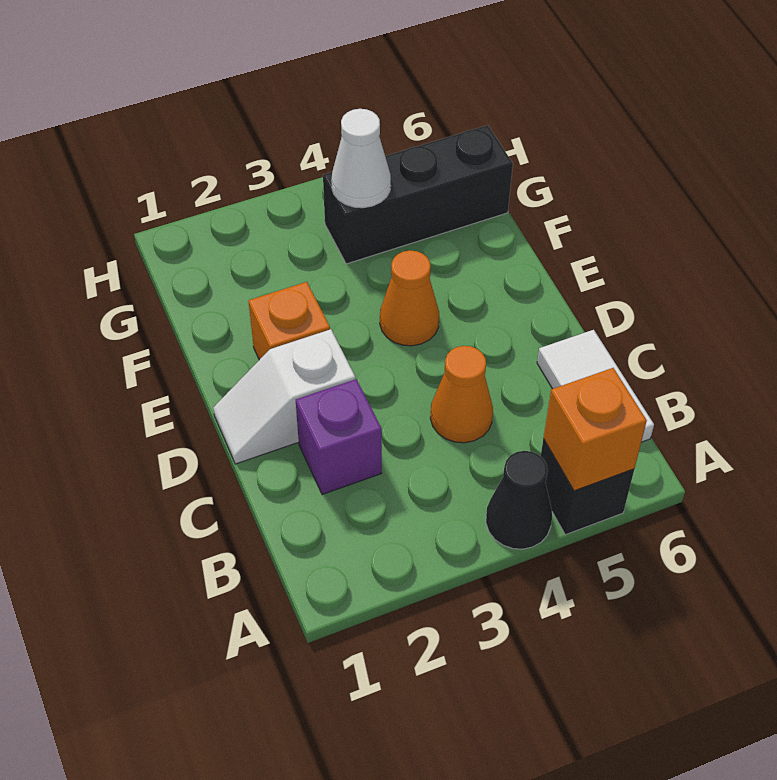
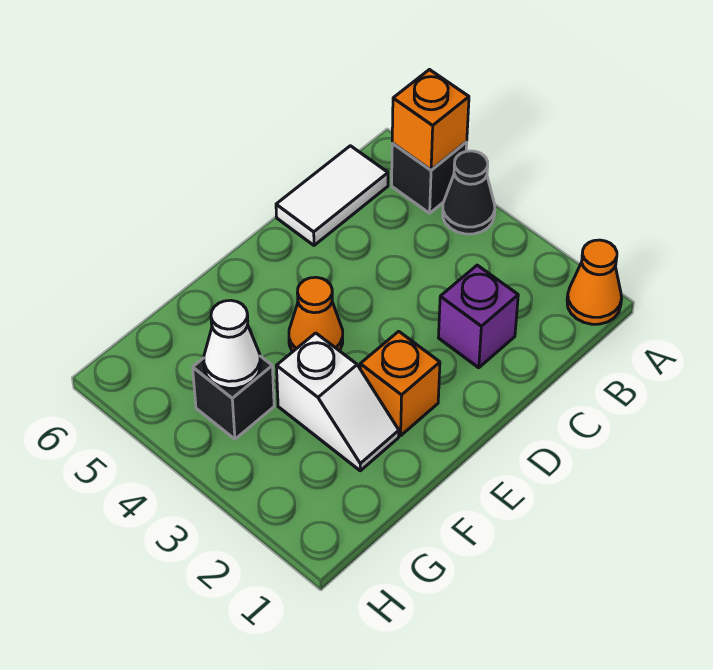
orange 1x1 cone [430,346,493,443] -> orange 1x1 cone moved to [567,240,622,324]
white 1x2 slope [213,329,355,464] -> white 1x2 slope moved to [276,333,399,471]
black 1x3 brick [323,125,513,264] -> black 1x1 brick [193,356,274,439]

